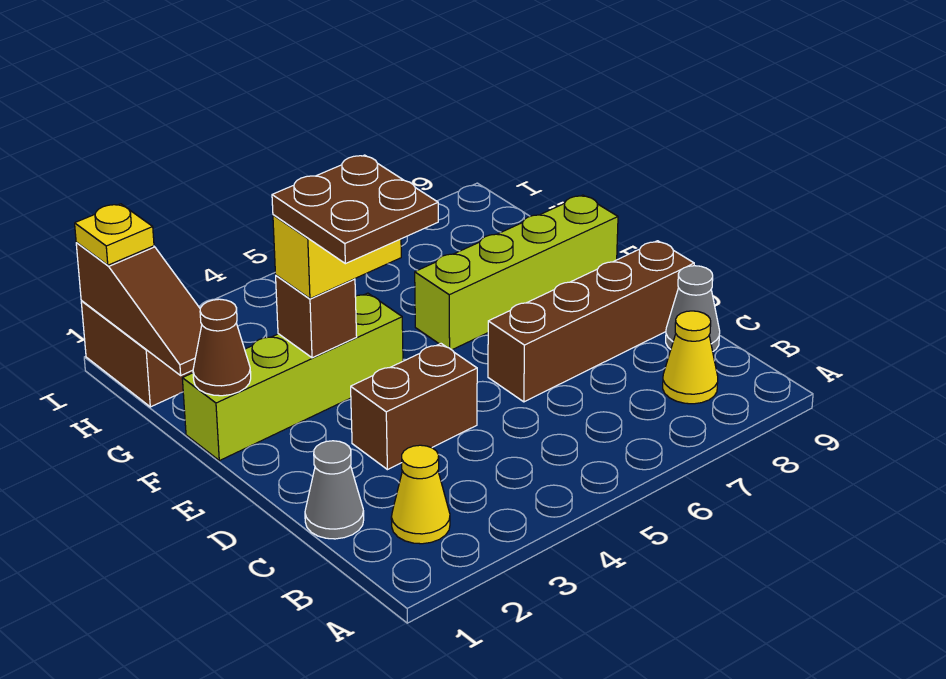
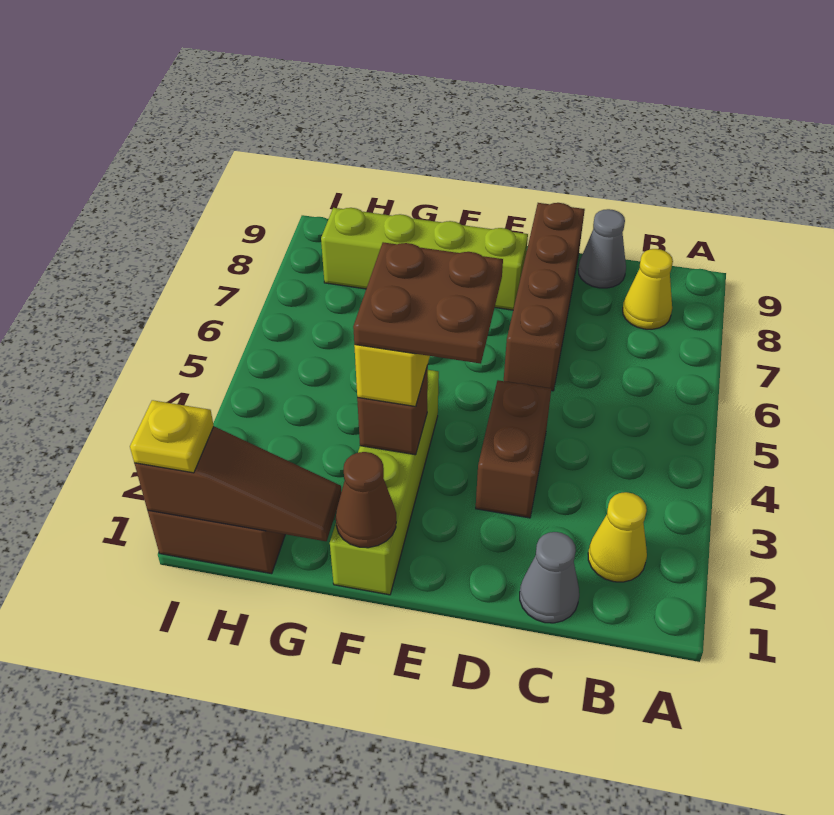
lime 1x4 brick [415,195,618,350] -> lime 1x4 brick turned to [321,208,528,310]

